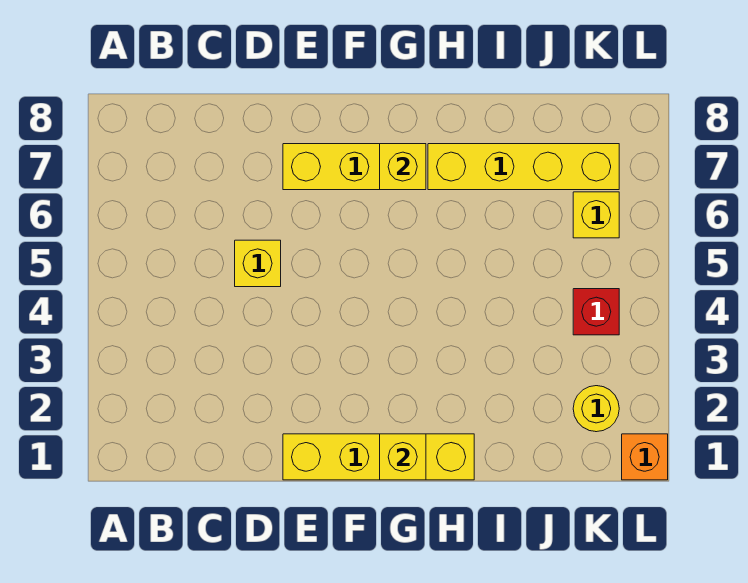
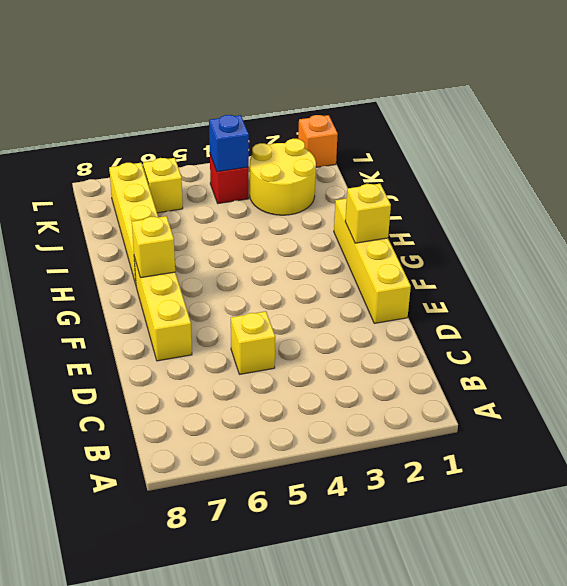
yellow 1x1 round brick [573,386,619,432] -> yellow 2x2 round brick [250,139,316,215]
none -> blue 1x1 brick [209,115,249,172]

